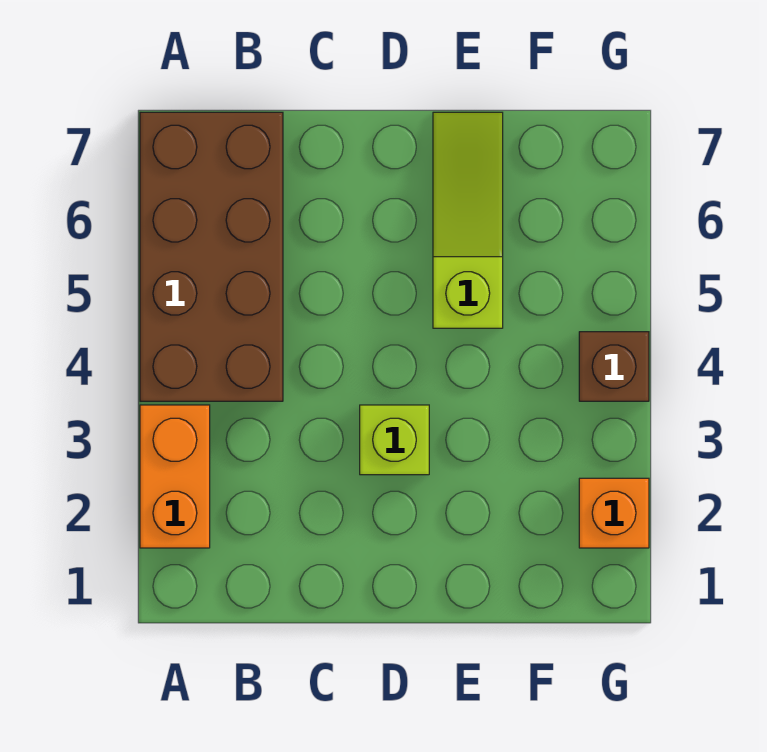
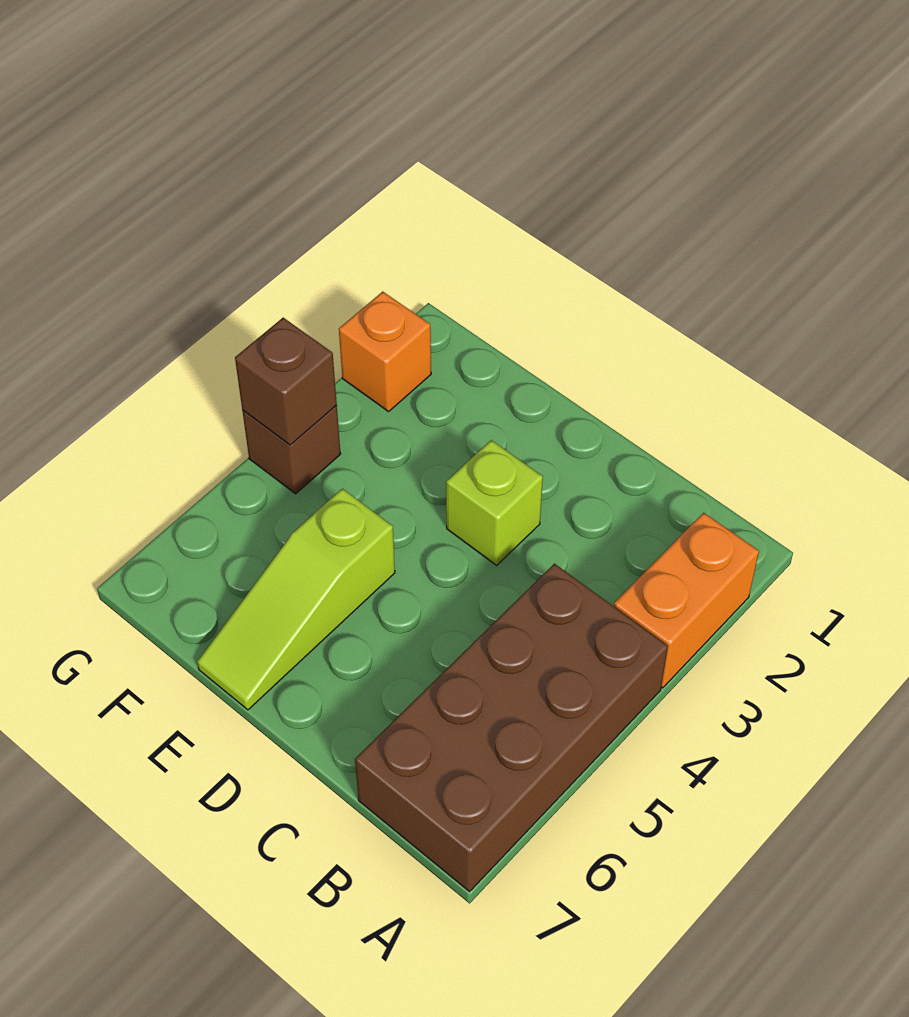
none -> brown 1x1 brick [235,318,337,445]

